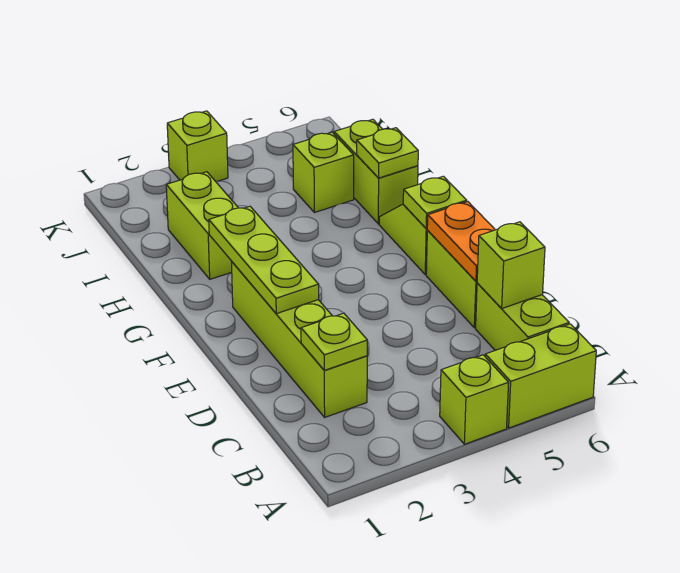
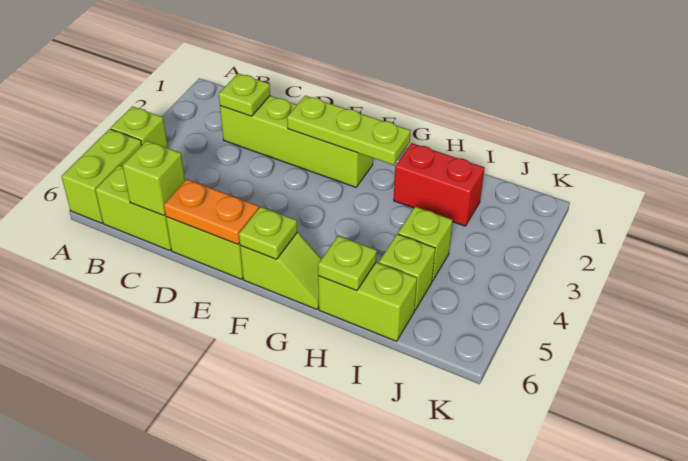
lime 1x2 brick [166,172,238,279] -> red 1x2 brick [394,143,485,226]
lime 1x1 brick [167,111,228,181] -> lime 1x1 brick moved to [398,207,453,281]

